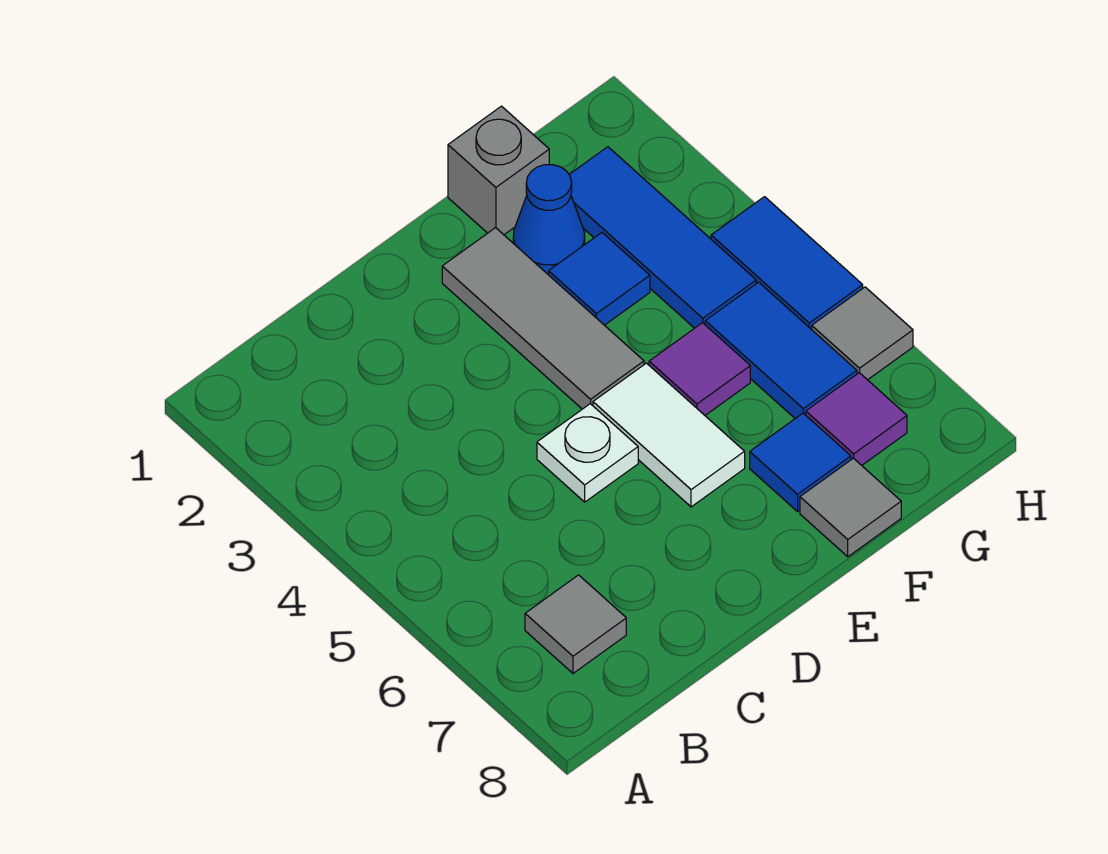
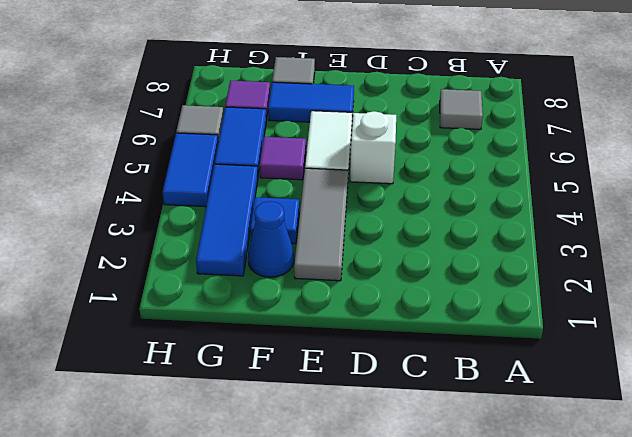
white 1x1 plate [537,404,638,502] -> white 1x1 brick [350,111,396,184]
grey 1x1 brick [448,106,549,235] -> none
blue 1x1 tile [750,413,851,512] -> blue 1x2 tile [268,82,354,122]

